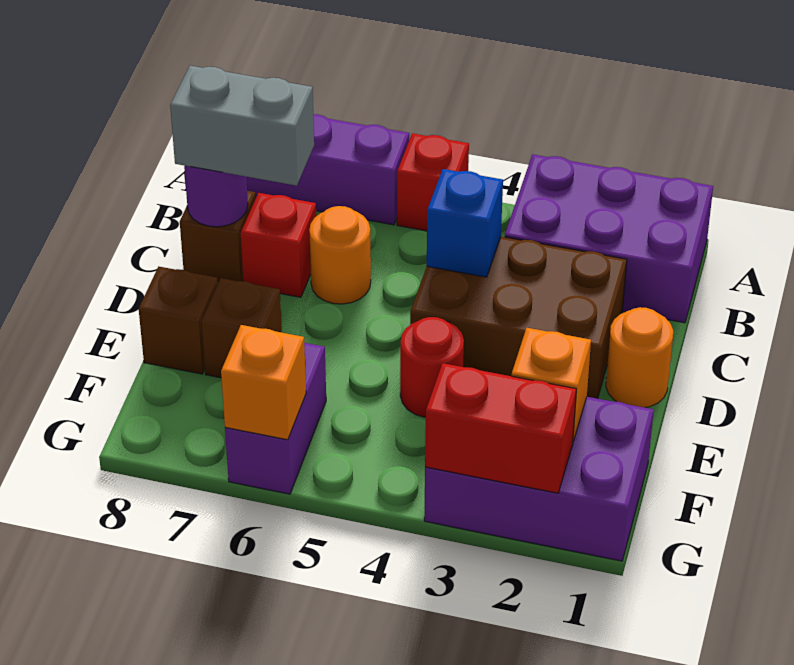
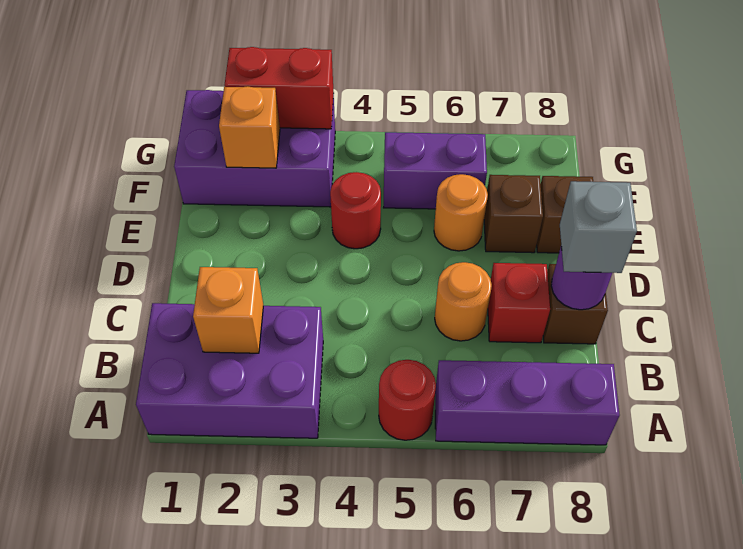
red 1x1 brick [397,133,469,231] -> red 1x1 round brick [379,360,436,440]
brown 2x3 brick [410,237,627,398] -> none
blue 1x1 brick [427,169,503,277] -> none
grey 1x2 brick [170,66,314,186] -> grey 1x1 brick [560,181,637,273]
orange 1x1 round brick [606,307,673,408] -> orange 1x1 round brick moved to [434,174,488,251]
purple 1x2 brick [225,343,326,494] -> purple 1x2 brick turned to [384,132,487,209]
orange 1x1 brick [221,325,306,440] -> orange 1x1 brick moved to [193,267,263,353]

